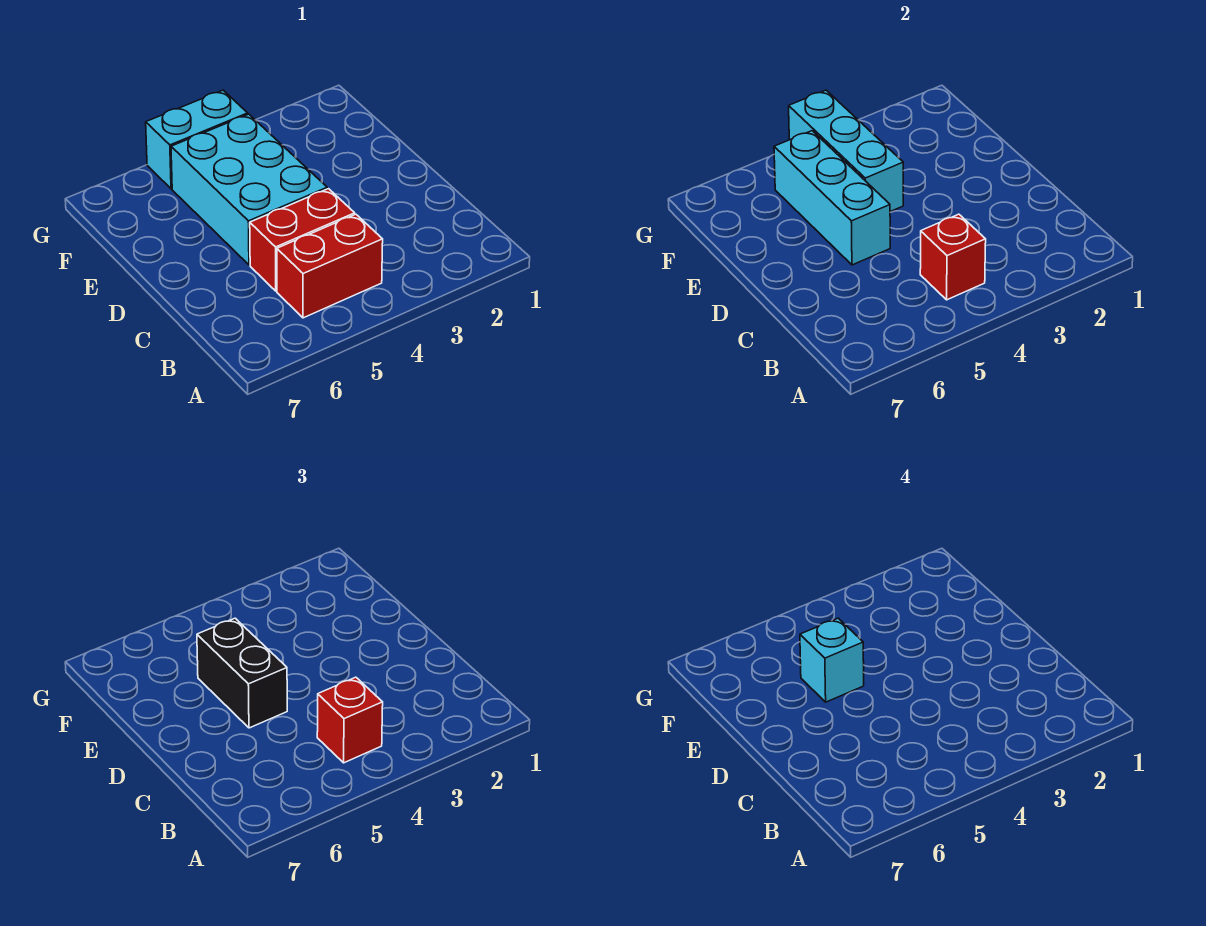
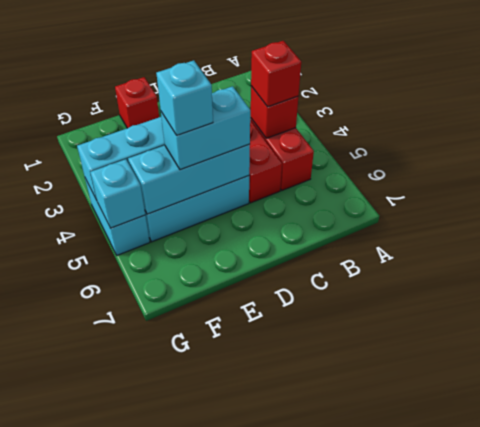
black 1x2 brick [197,618,287,728] -> cyan 1x2 brick [161,86,250,170]
none -> red 1x1 brick [115,77,159,128]
none -> cyan 1x1 brick [90,159,145,228]

